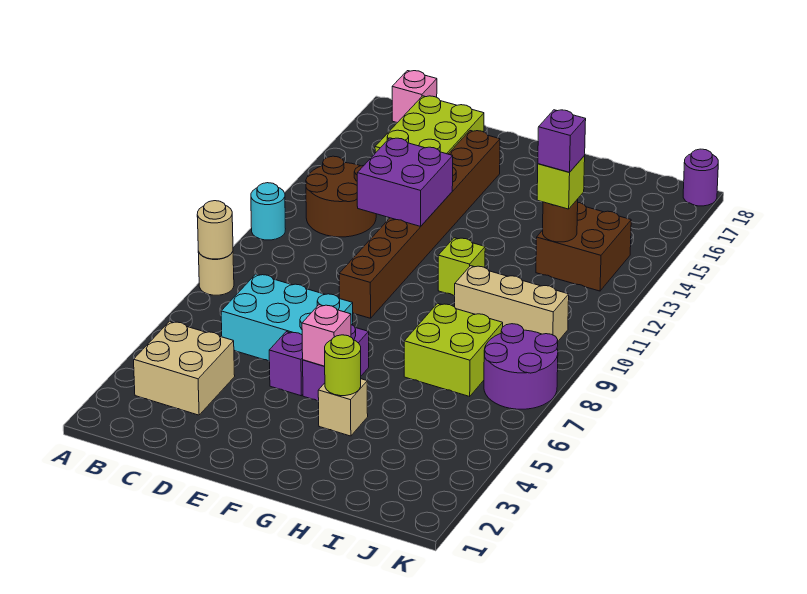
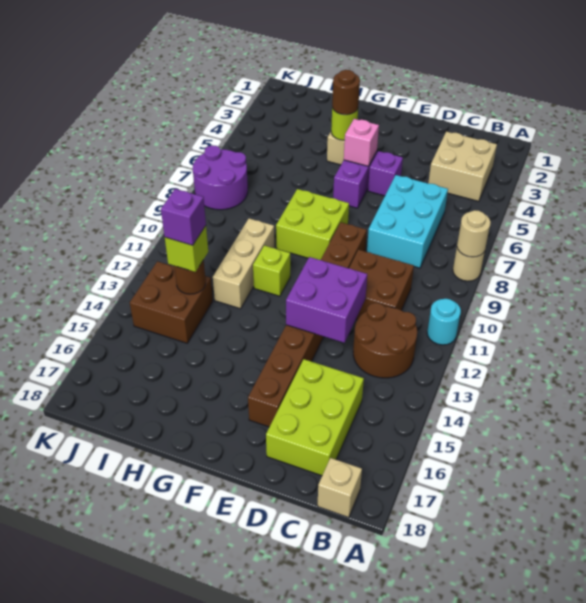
pink 1x1 brick [392,71,437,123] -> tan 1x1 brick [318,458,362,518]
cyan 2x3 brick [221,274,353,361] -> cyan 2x3 brick turned to [367,175,448,268]
none -> brown 2x2 brick [349,250,414,320]
none -> brown 1x1 round brick [332,70,360,115]
lime 2x2 brick [404,303,503,396] -> lime 2x2 brick moved to [276,189,349,260]
tan 1x3 brick [455,266,569,341] -> tan 1x3 brick turned to [213,218,275,309]
purple 1x1 round brick [683,149,718,206] -> none

